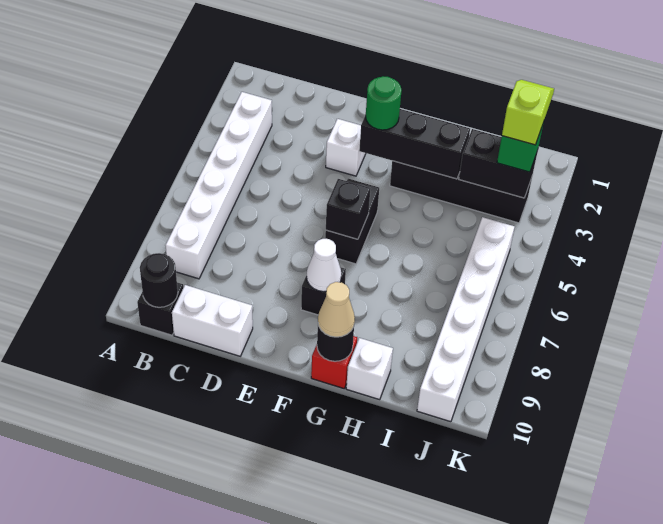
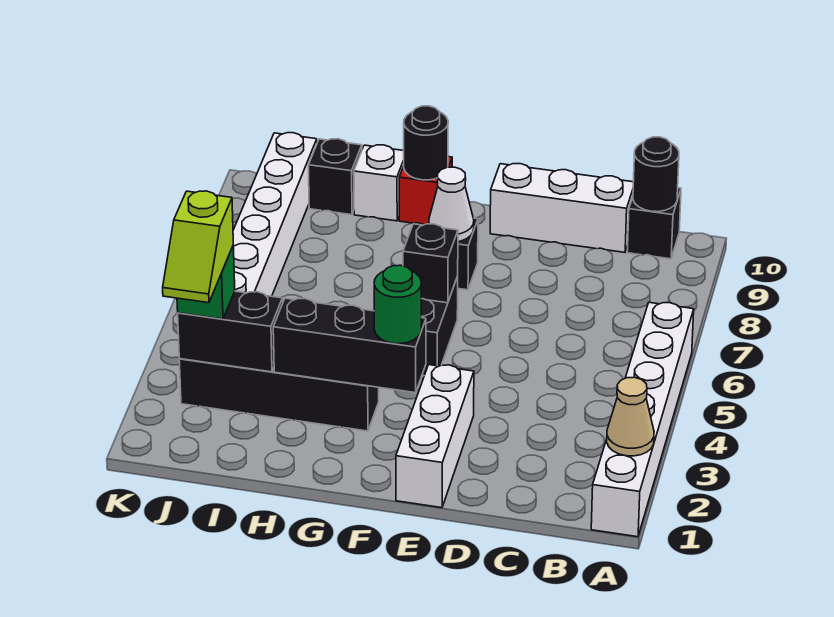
white 1x6 brick [165,92,272,279] -> white 1x6 brick moved to [591,302,694,537]
white 1x2 brick [172,285,253,356] -> white 1x3 brick [490,164,633,252]
white 1x1 brick [326,119,366,176] -> white 1x3 brick [396,365,474,508]
tan 1x1 cone [318,282,355,337] -> tan 1x1 cone moved to [607,377,654,456]
none -> black 1x1 brick [308,139,362,215]

